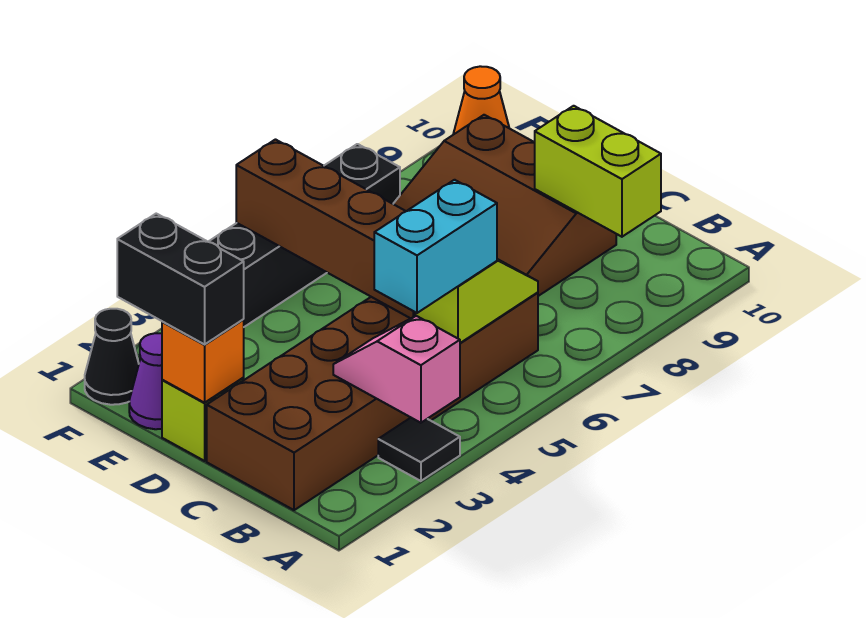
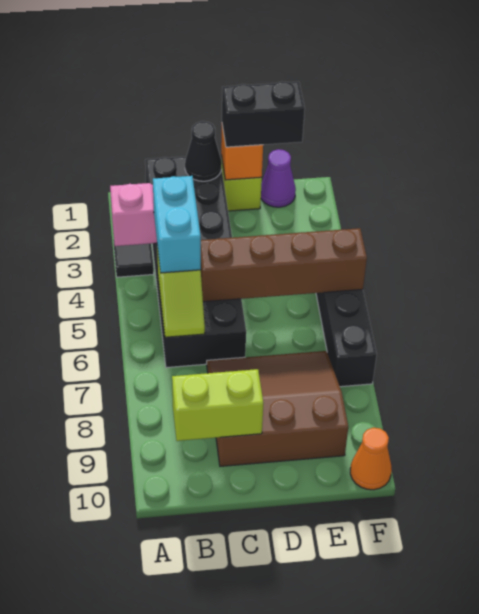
brown 2x6 brick [207,292,538,510] -> black 2x6 brick [145,157,246,368]
black 1x1 cone [85,309,139,405] -> black 1x1 cone moved to [185,121,222,181]

